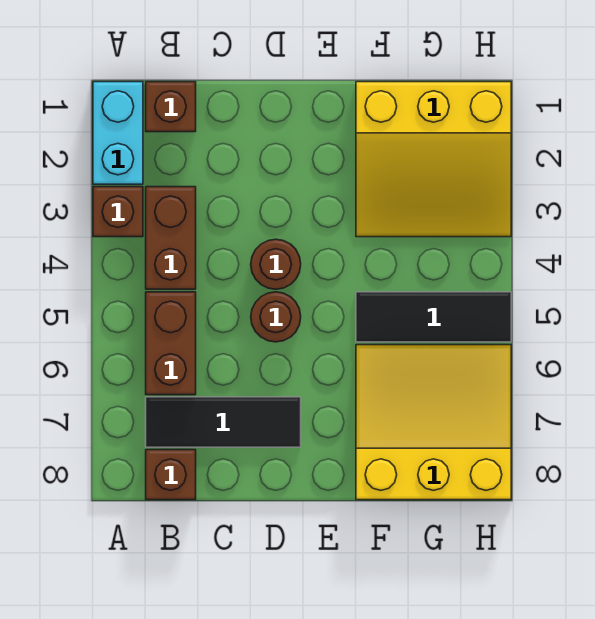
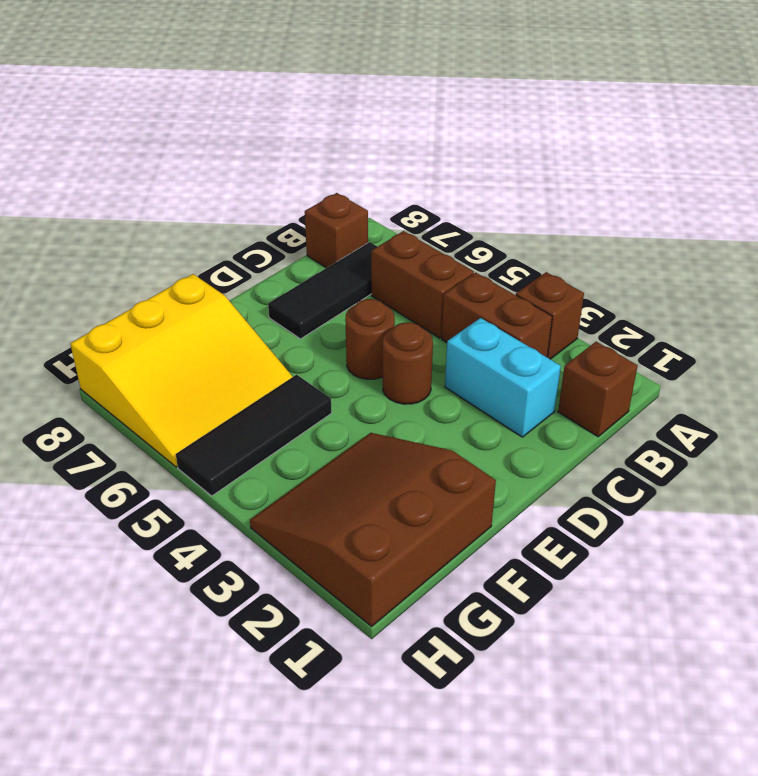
cyan 1x2 brick [93,82,143,184] -> cyan 1x2 brick moved to [445,318,561,437]
yellow 3x3 slope [356,82,511,237] -> brown 3x3 slope [250,433,496,626]

